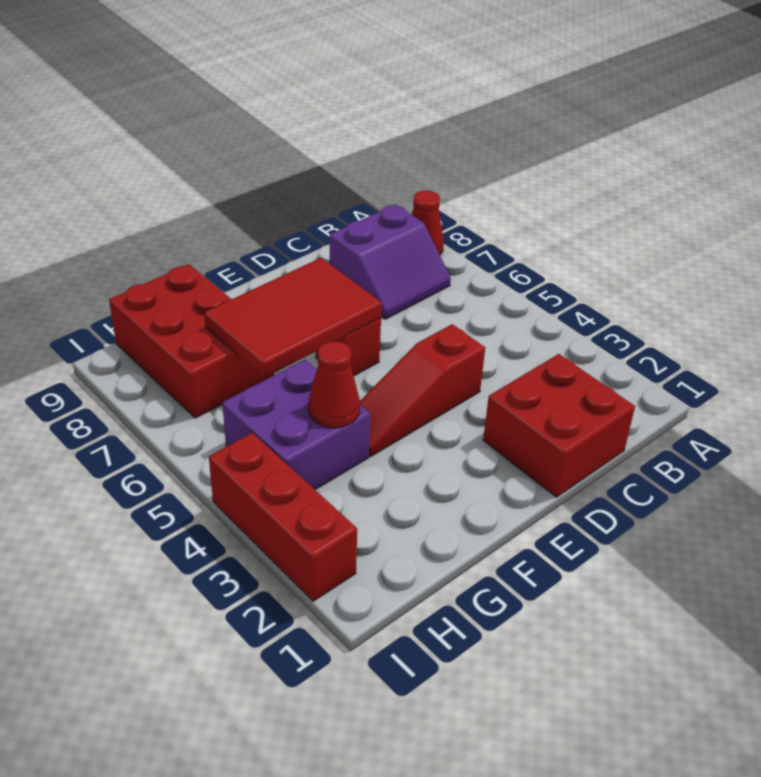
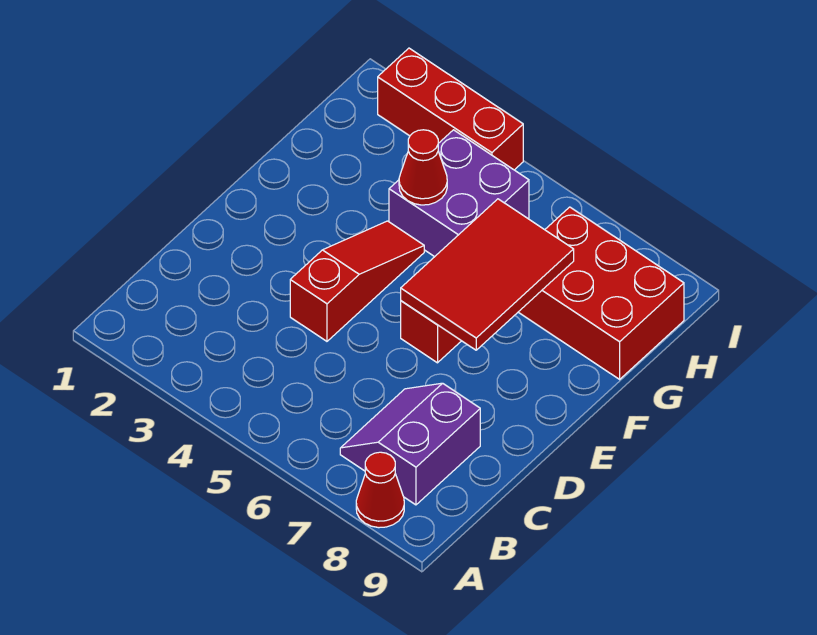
red 2x2 brick [483,354,635,497] -> none

